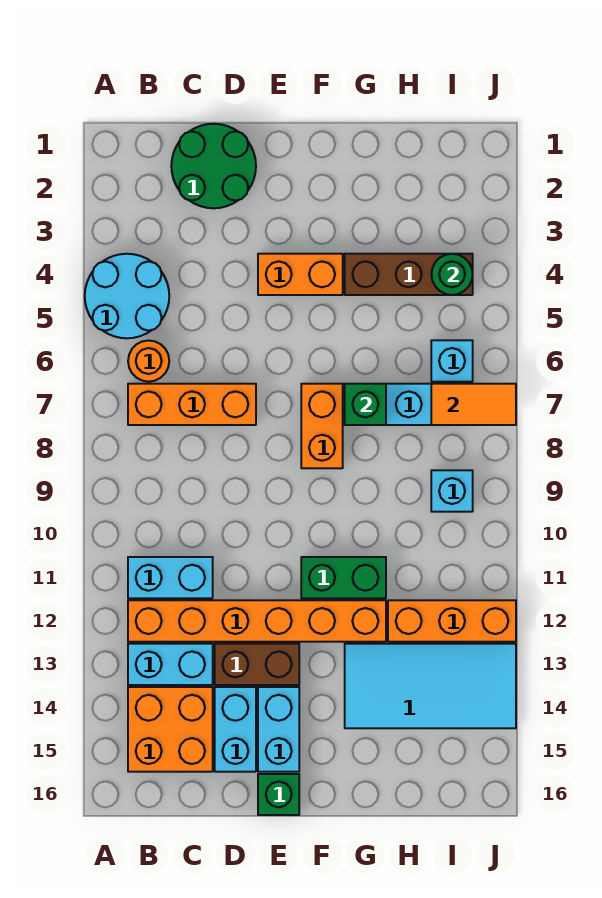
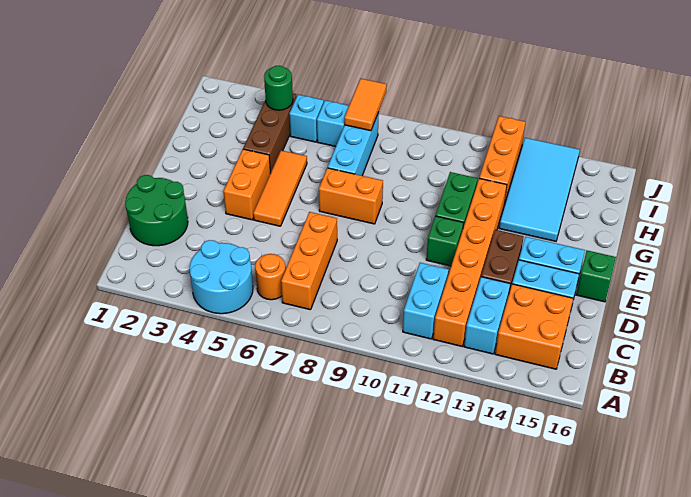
none -> orange 1x3 tile [253,150,307,226]
green 1x1 brick [345,384,386,425] -> green 1x1 brick moved to [426,216,464,266]
cyan 1x1 brick [431,470,473,512] -> cyan 1x1 brick moved to [289,95,324,142]

